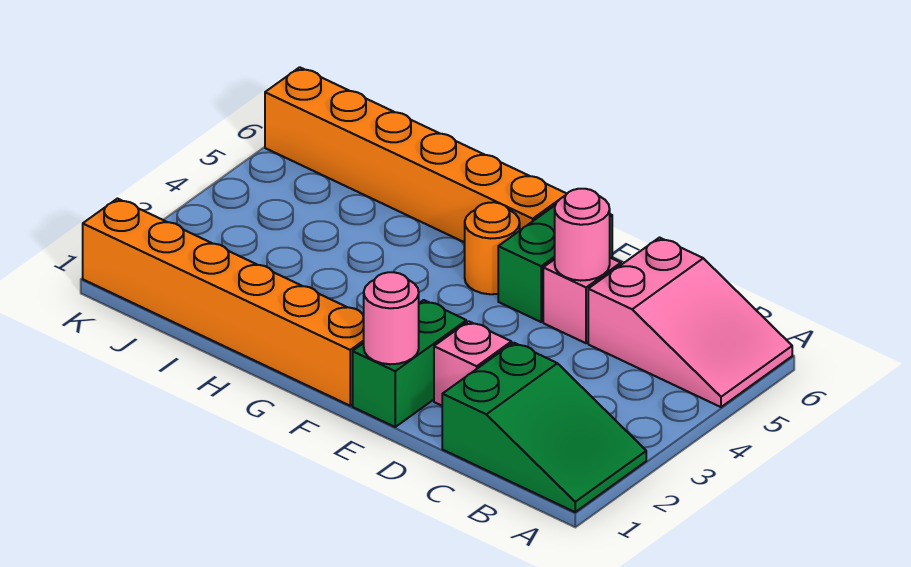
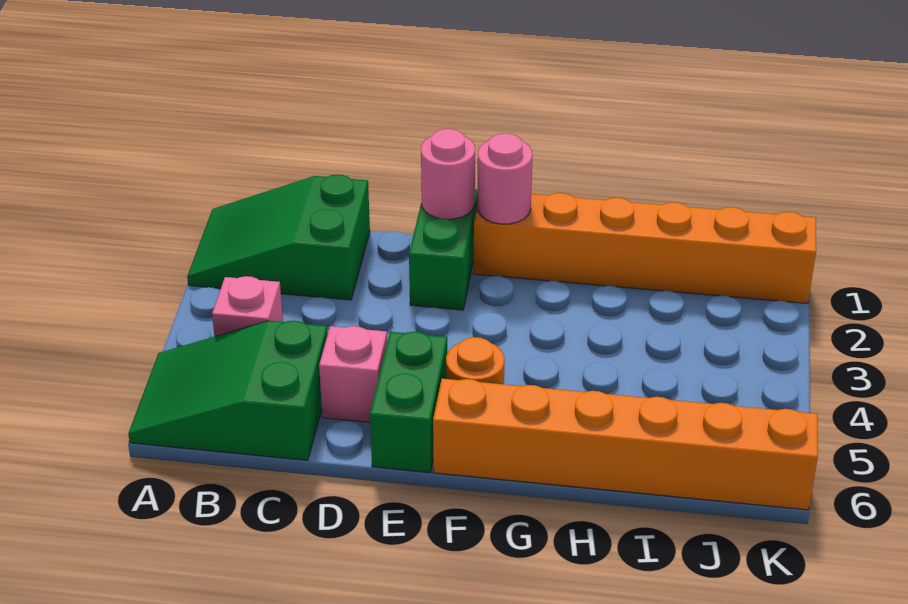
pink 2x3 slope [588,238,792,407] -> green 2x3 slope [128,321,328,460]
pink 1x1 brick [434,321,511,406] -> pink 1x1 brick moved to [212,276,283,336]
pink 1x1 round brick [555,189,610,281] -> pink 1x1 round brick moved to [477,133,533,224]

